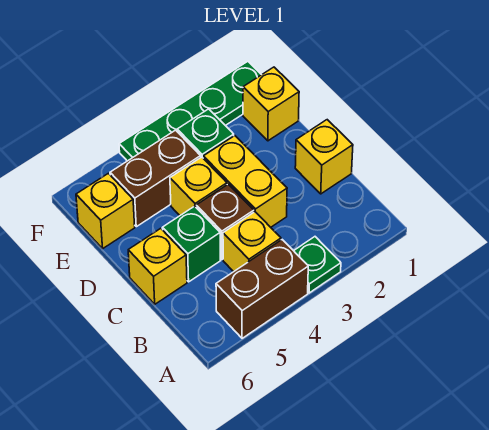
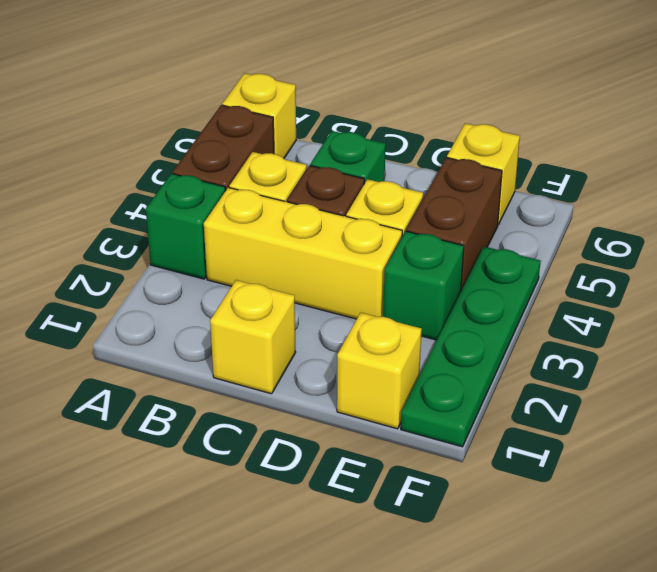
green 1x1 plate [294,237,341,293] -> green 1x1 brick [146,173,225,279]
yellow 1x2 brick [203,136,287,227] -> yellow 1x3 brick [204,188,402,319]
yellow 1x1 brick [128,228,187,304] -> yellow 1x1 brick moved to [222,73,296,158]

